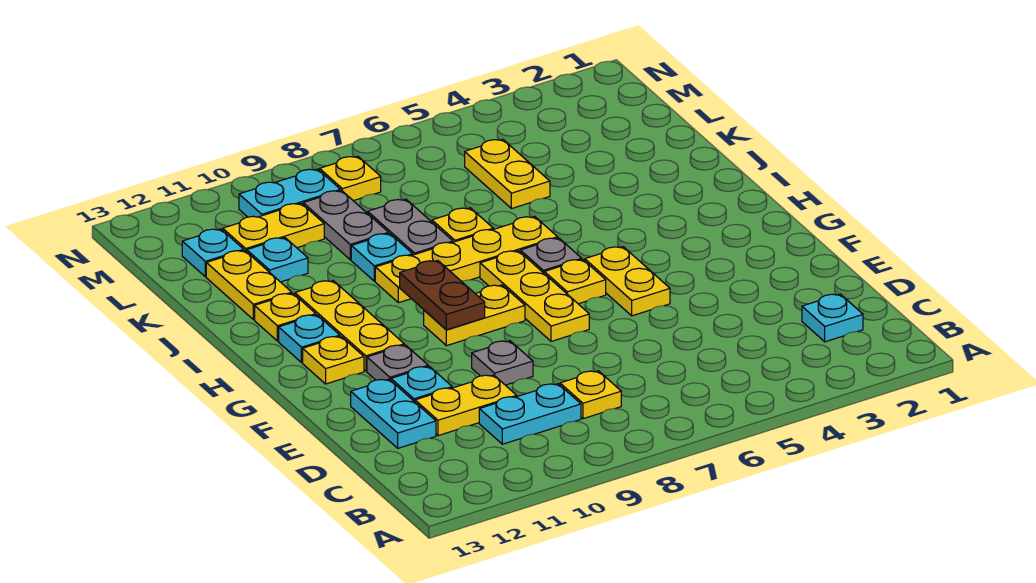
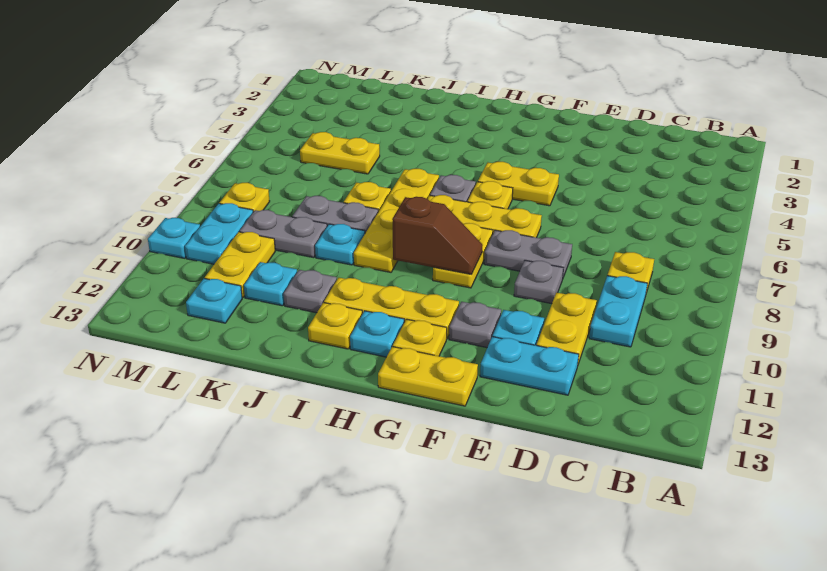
cyan 1x1 plate [802,294,863,342] -> cyan 1x1 plate moved to [148,218,200,258]
none -> grey 1x2 plate [484,230,572,277]
brown 1x2 plate [400,260,485,330] -> brown 1x2 slope [392,197,483,274]
none -> grey 1x1 plate [284,270,337,313]
yellow 1x2 plate [206,250,292,320] -> yellow 1x2 plate moved to [378,347,478,406]

